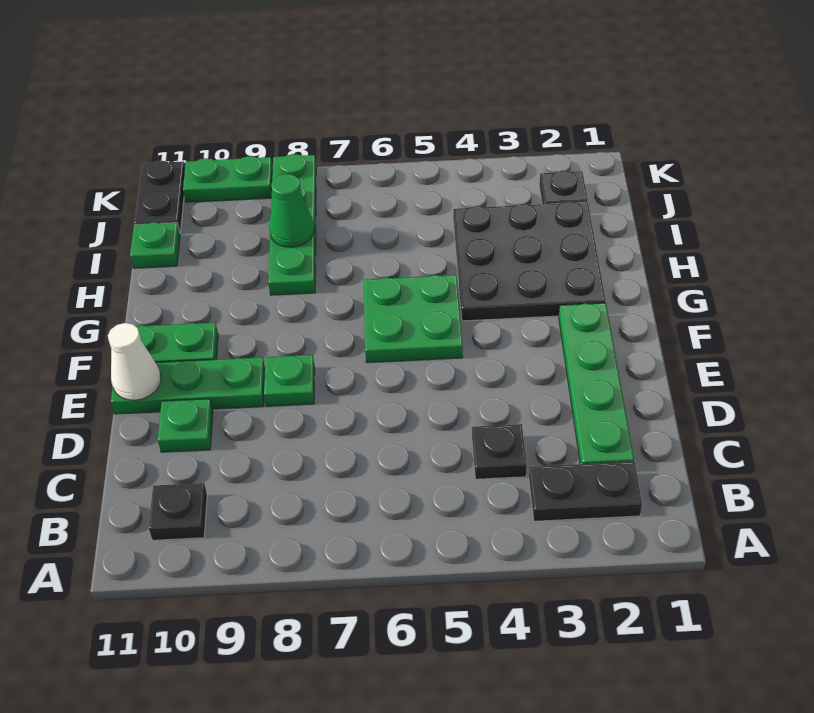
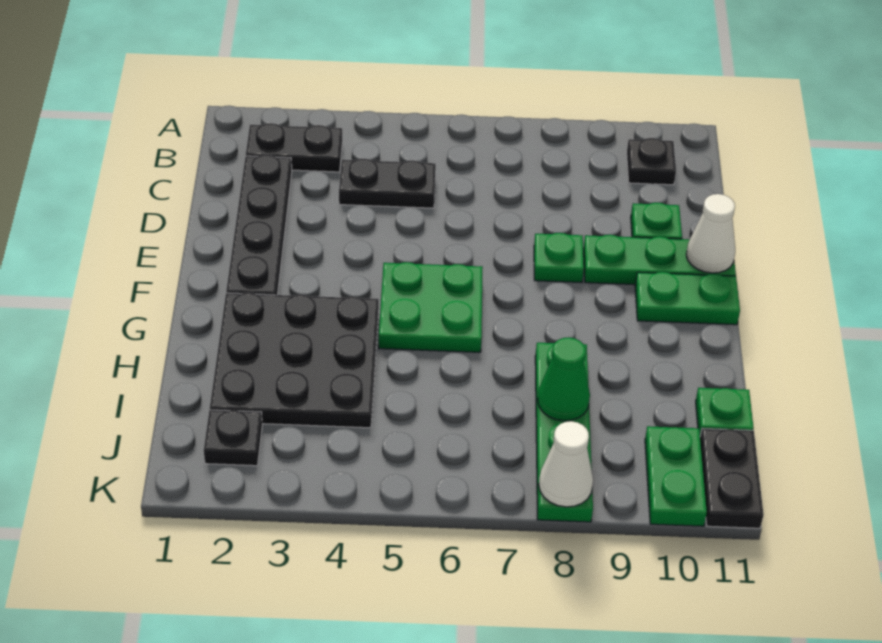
green 1x4 plate [559,303,634,464] -> black 1x4 plate [226,155,292,295]
black 1x1 plate [472,424,527,479] -> black 1x2 plate [339,159,436,208]
none -> white 1x1 cone [539,421,593,507]
green 1x2 plate [183,156,273,202] -> green 1x2 plate turned to [645,426,707,526]

